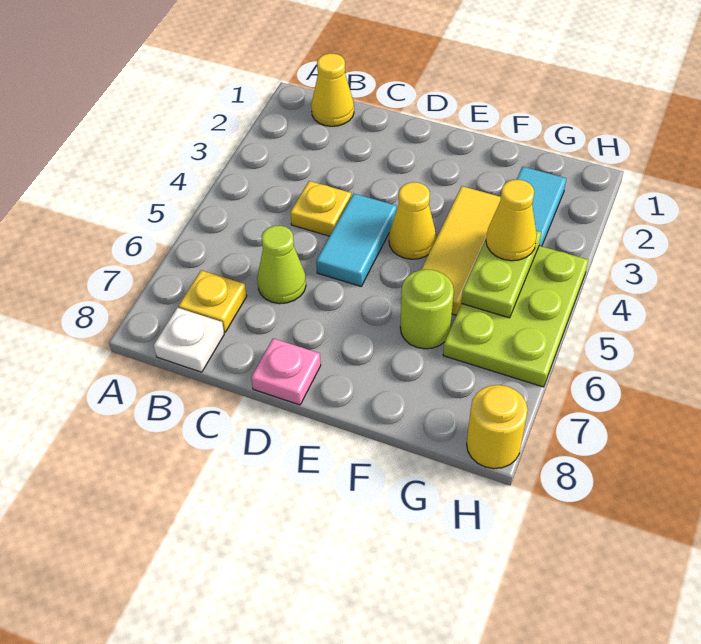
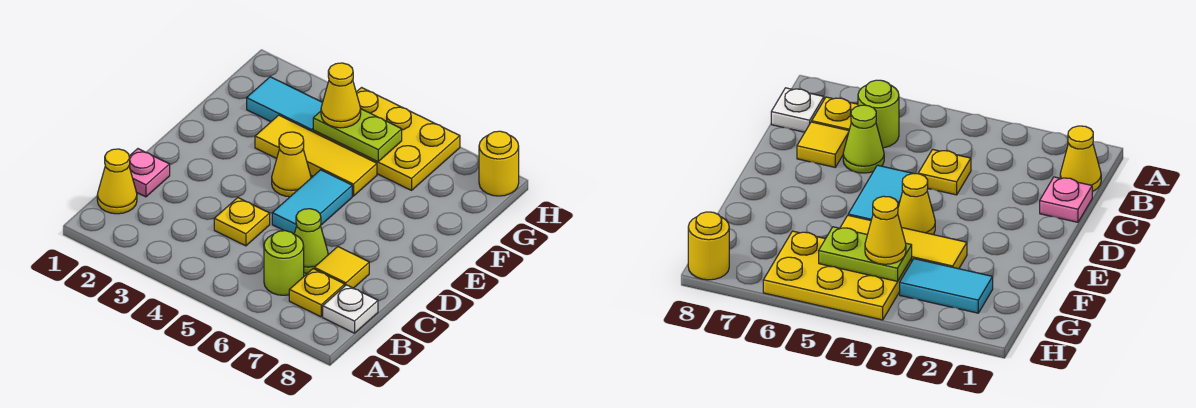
none -> yellow 1x1 tile [314,247,369,288]
cyan 1x2 tile [316,194,397,286] -> cyan 1x2 tile turned to [272,170,352,234]
pink 1x1 plate [251,338,321,405] -> pink 1x1 plate moved to [129,149,170,197]
lime 1x1 round brick [400,269,454,349] -> lime 1x1 round brick moved to [264,231,304,295]
lime 2x3 plate [443,246,588,387] -> yellow 2x3 plate [313,88,460,190]

